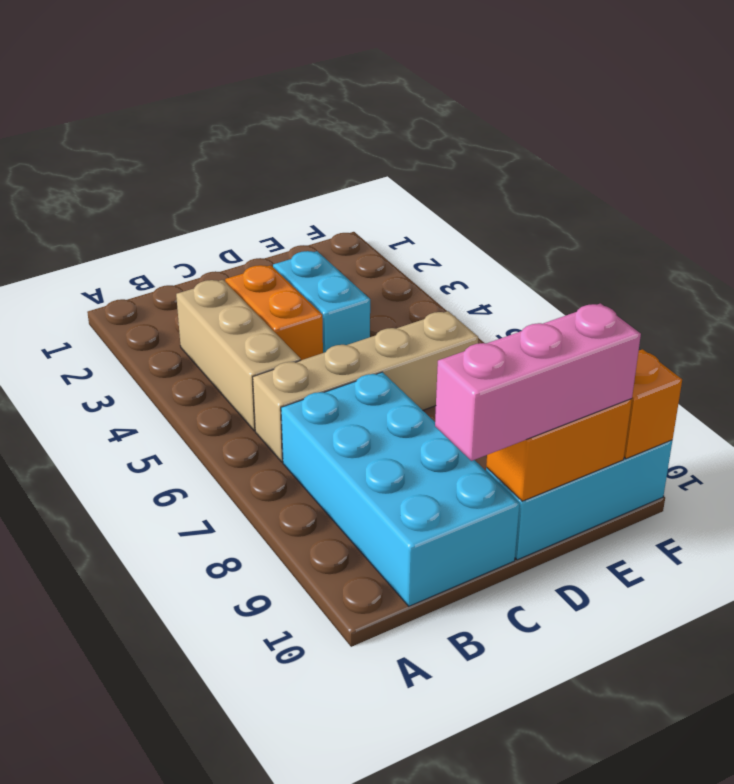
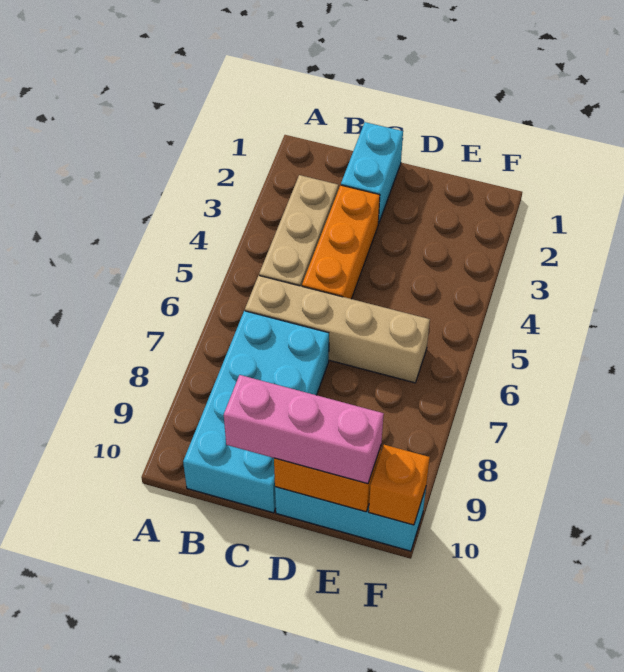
orange 1x2 brick [225,265,323,360] -> orange 1x3 brick [302,185,380,299]
cyan 1x2 brick [273,251,370,353] -> cyan 1x2 brick moved to [341,122,403,224]

